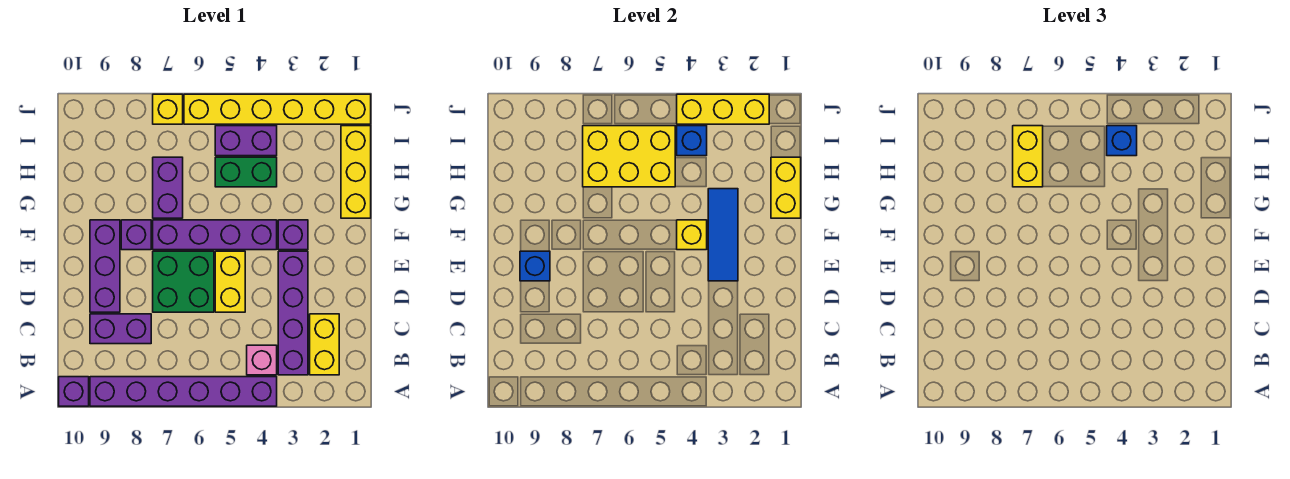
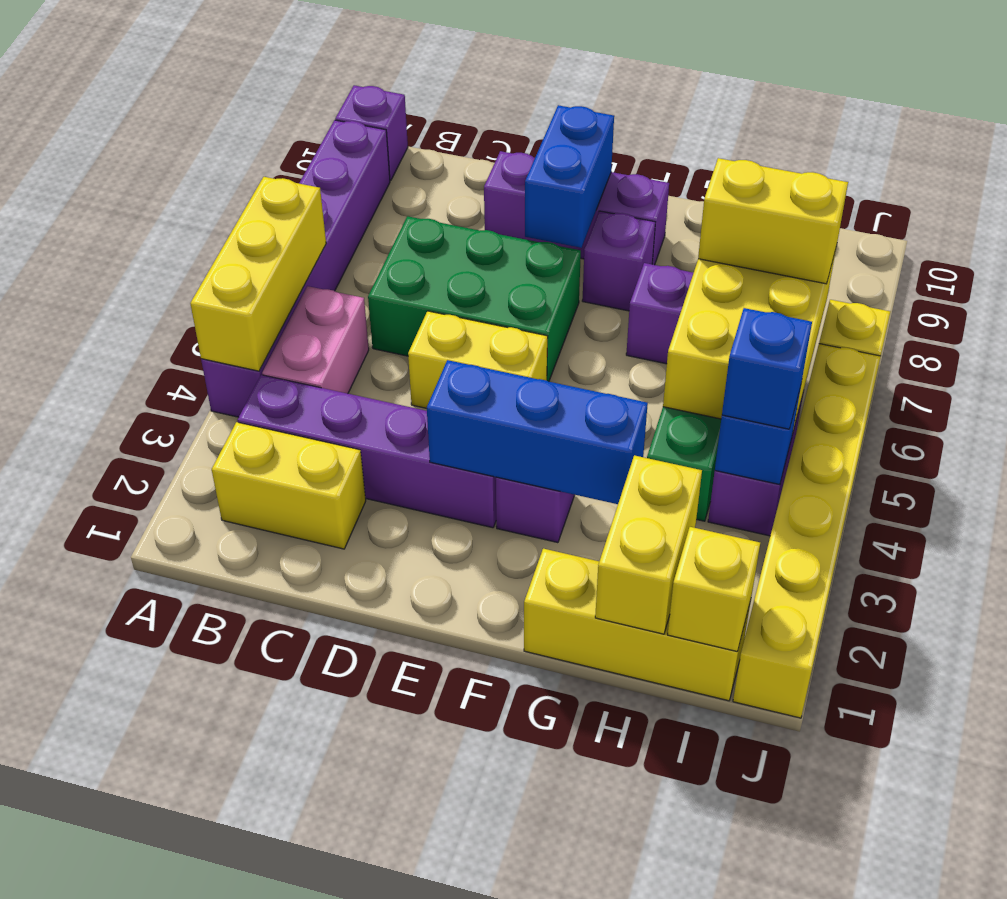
pink 1x1 brick [247,345,277,375] -> pink 1x2 brick [262,286,369,394]
purple 1x2 brick [90,314,151,344] -> none
green 2x2 brick [153,251,214,312] -> green 2x3 brick [368,216,581,382]
blue 1x3 tile [708,189,738,281] -> blue 1x3 brick [427,360,648,504]
blue 1x1 brick [520,251,550,281] -> blue 1x2 brick [525,105,614,248]
purple 1x4 brick [153,220,277,250] -> none
yellow 1x1 brick [677,220,707,250] -> yellow 1x1 brick moved to [668,527,760,651]
yellow 1x2 brick [771,157,801,218] -> yellow 1x2 brick turned to [595,455,702,634]
yellow 1x3 brick [677,94,769,124] -> yellow 1x3 brick moved to [190,177,326,371]

